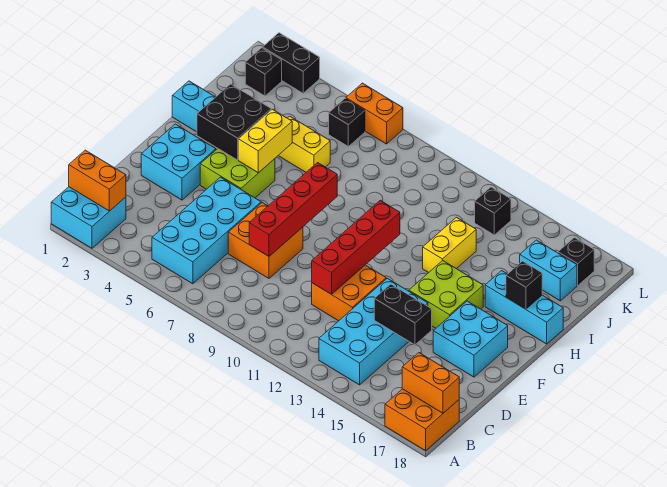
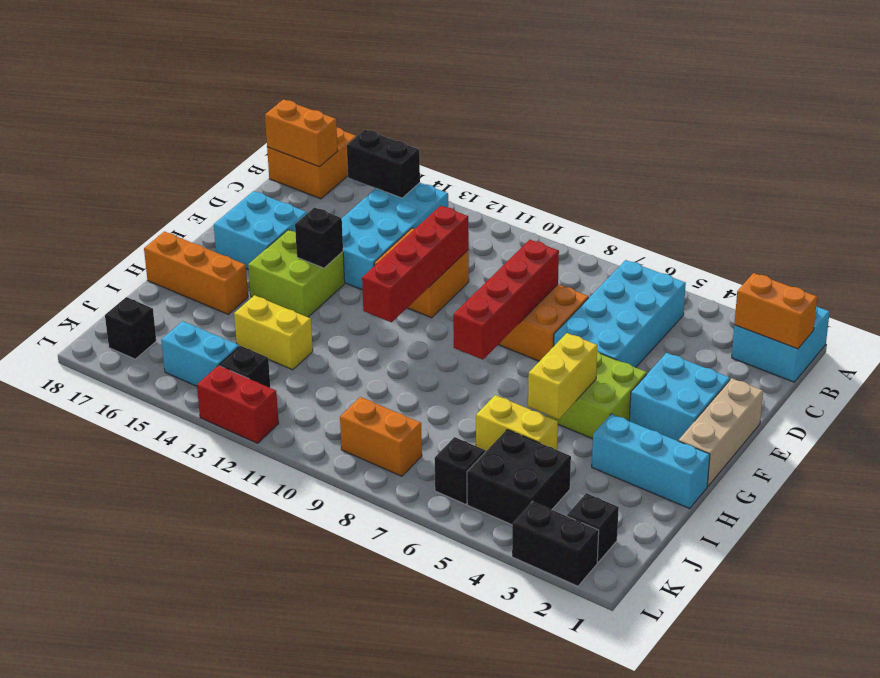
black 1x2 brick [374,284,432,345] -> black 1x2 brick moved to [347,130,420,198]
none -> tan 1x3 brick [678,378,763,486]
black 2x2 brick [197,84,271,160] -> black 2x2 brick moved to [467,429,571,525]
yellow 1x2 brick [423,217,476,273] -> yellow 1x2 brick turned to [234,295,313,370]
cyan 1x3 brick [485,271,563,344] -> orange 1x3 brick [144,232,248,314]
black 1x1 brick [506,261,542,309] -> black 1x1 brick moved to [295,207,343,268]
cyan 1x2 brick [520,240,577,301] -> cyan 1x2 brick moved to [161,321,239,386]
orange 1x2 brick [346,83,403,144] -> orange 1x2 brick moved to [340,397,422,476]
none -> red 1x2 brick [197,366,279,443]

